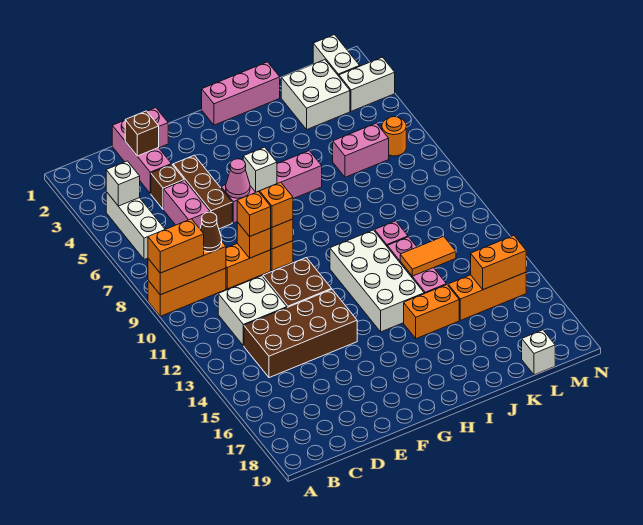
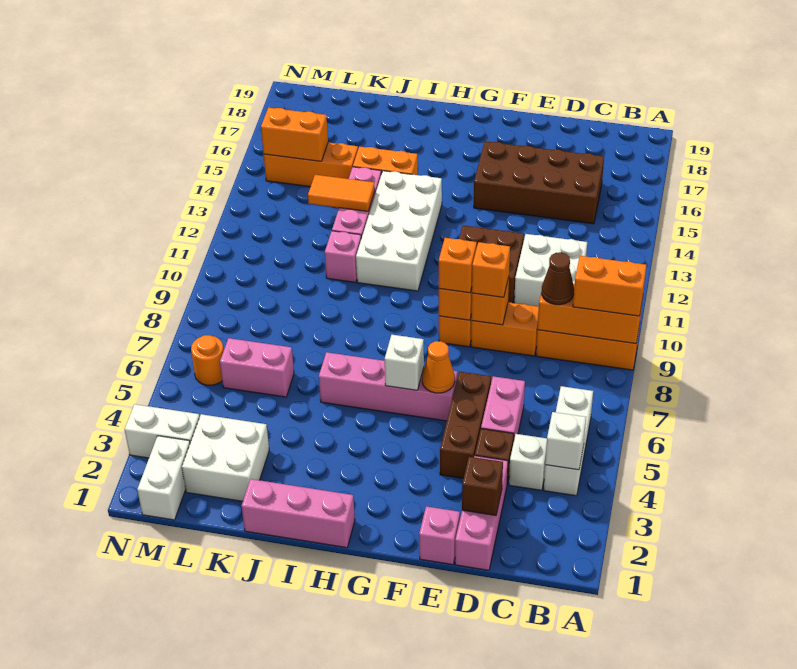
brown 2x4 brick [244,289,357,378] -> brown 2x4 brick moved to [474,141,604,224]
pink 1x1 cone [226,159,250,198] -> orange 1x1 cone [422,341,455,393]
white 1x1 brick [522,330,555,375] -> white 1x1 brick moved to [509,434,547,490]

